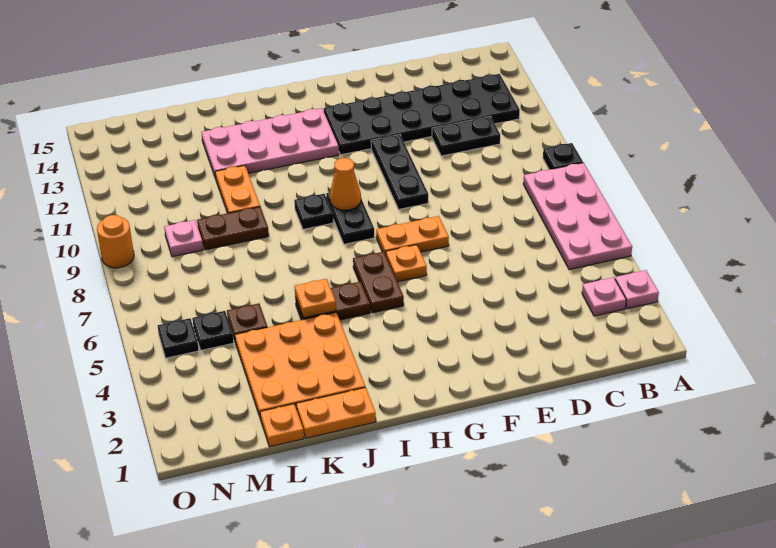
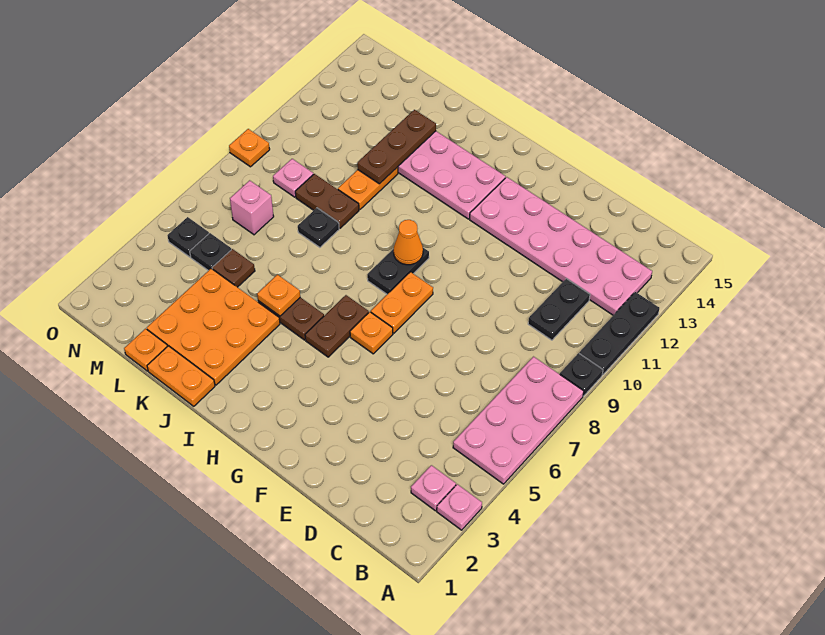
black 2x6 plate [324,74,520,155] -> pink 2x6 plate [470,177,652,315]
black 1x2 plate [432,116,500,156] -> black 1x2 plate turned to [528,279,590,340]
orange 1x2 plate [376,216,449,254] -> orange 1x2 plate turned to [371,272,433,333]
black 1x3 plate [371,135,428,209] -> black 1x3 plate moved to [579,292,659,375]
black 1x1 plate [294,194,333,229] -> black 1x1 plate moved to [298,208,339,247]
none -> brown 1x3 plate [357,110,436,184]
none -> pink 1x1 brick [230,180,274,235]
orange 1x1 round brick [97,215,134,268] -> orange 1x1 plate [229,129,270,167]

